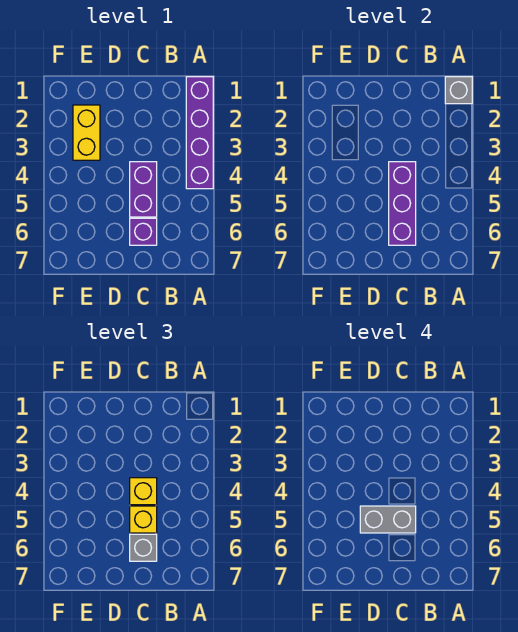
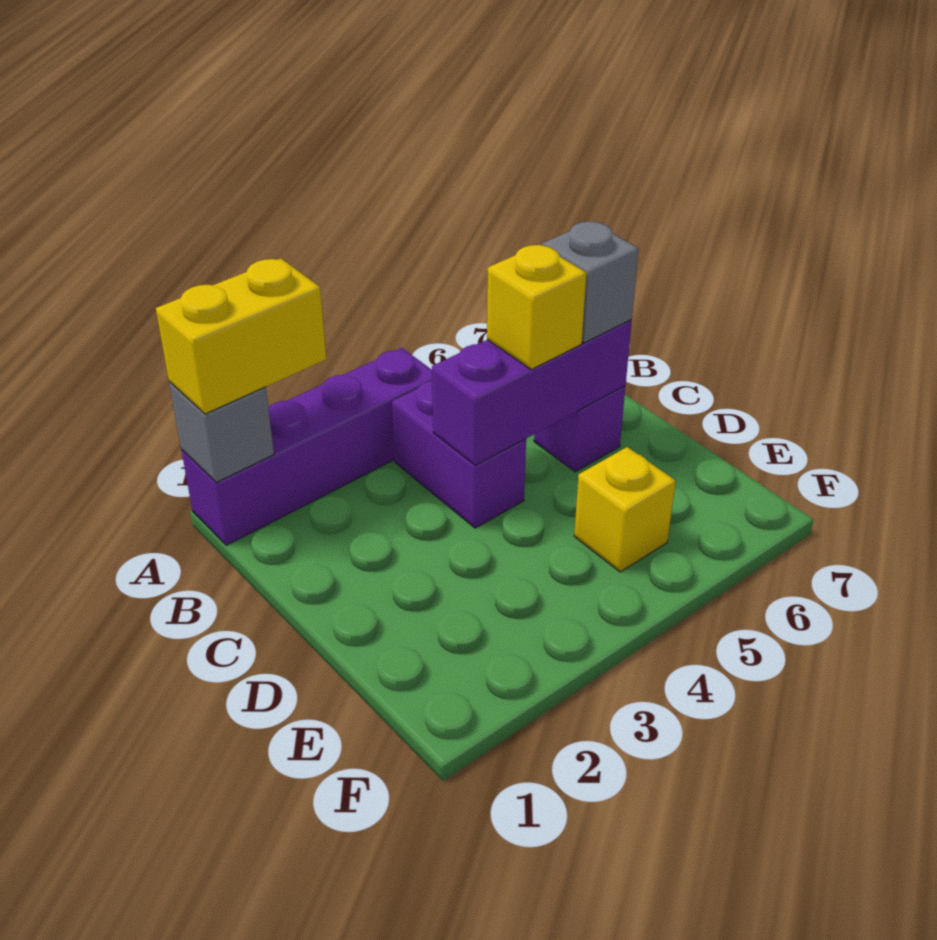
purple 1x2 brick [130,162,157,217] -> purple 1x2 brick turned to [392,381,526,528]
yellow 1x1 brick [130,478,157,505] -> yellow 1x1 brick moved to [574,447,676,572]
grey 1x2 brick [360,506,416,533] -> none
yellow 1x2 brick [73,105,100,160] -> yellow 1x2 brick moved to [156,258,326,414]

